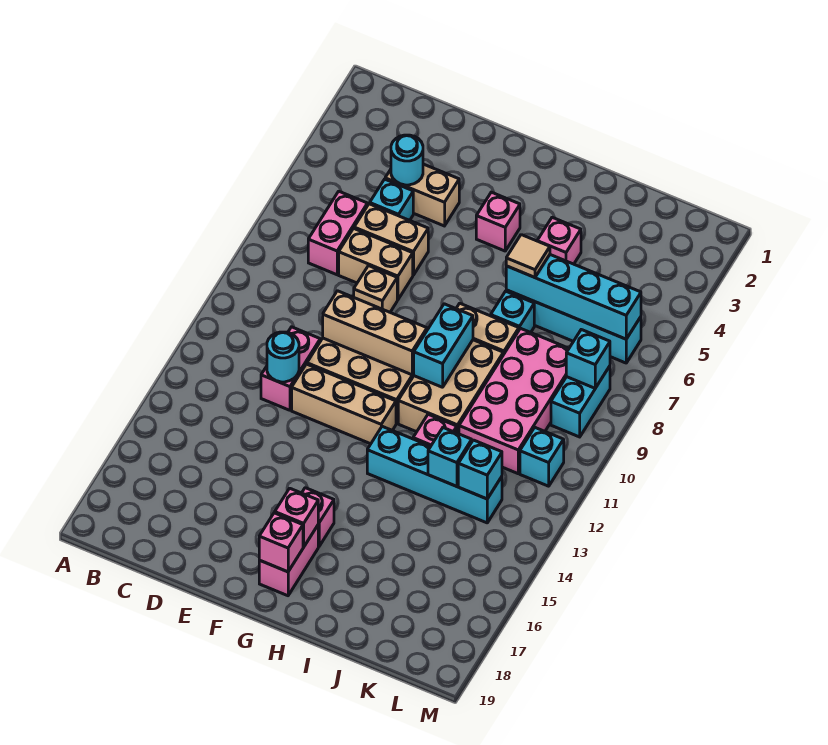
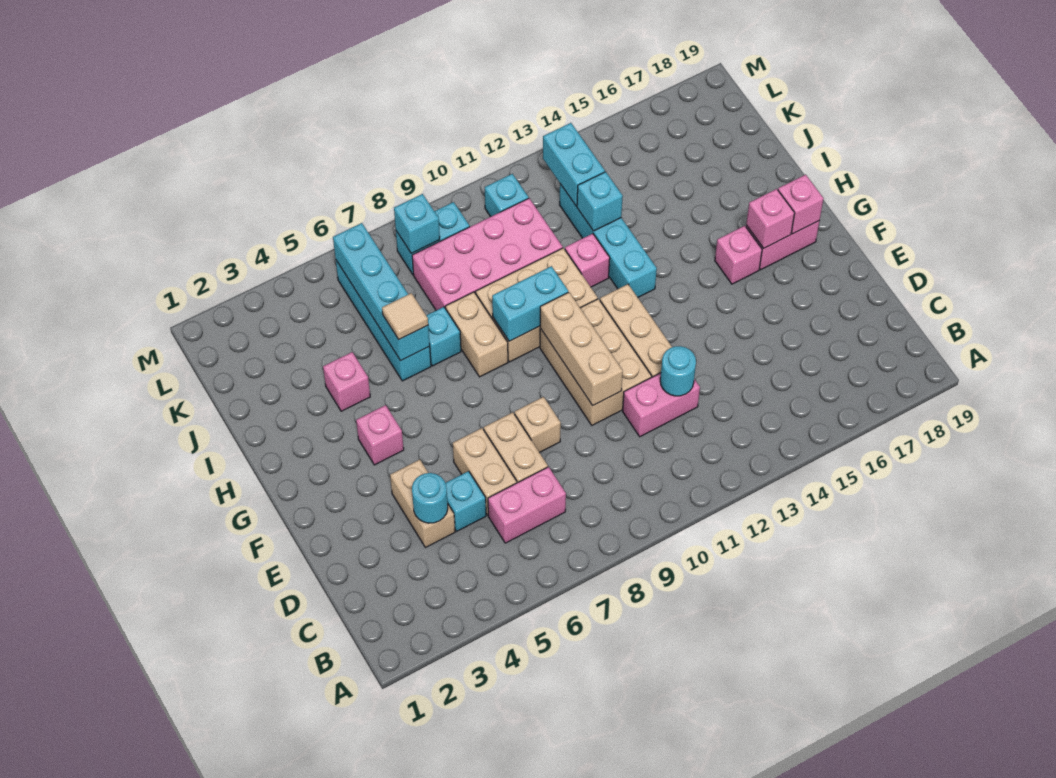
cyan 1x1 brick [458,440,502,499] -> cyan 1x2 brick [543,123,605,206]

